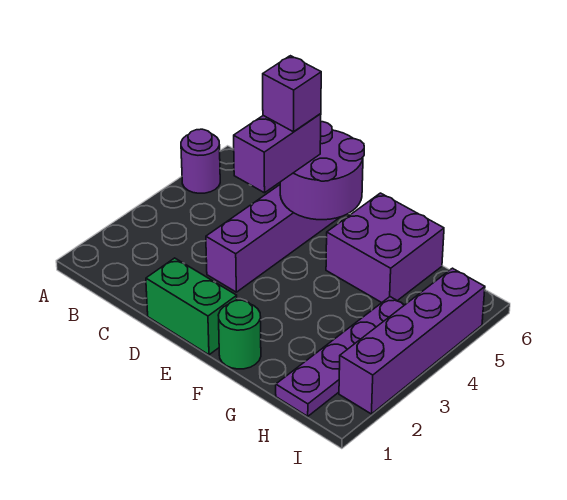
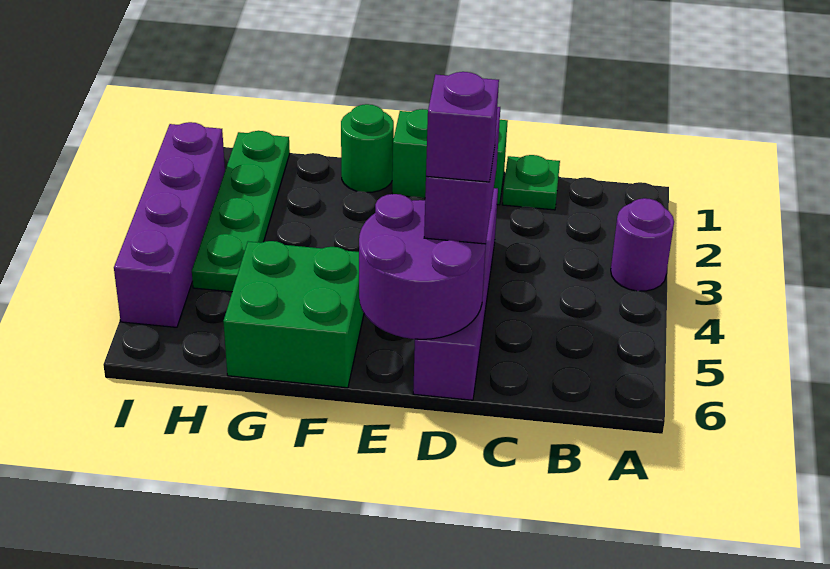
purple 1x1 round brick [181,129,220,193] -> purple 1x1 round brick moved to [611,198,674,291]
none -> green 1x1 plate [502,155,560,210]
purple 2x2 brick [326,193,444,303] -> green 2x2 brick [223,241,364,388]
purple 1x4 plate [276,297,404,416] -> green 1x4 plate [192,131,290,292]

